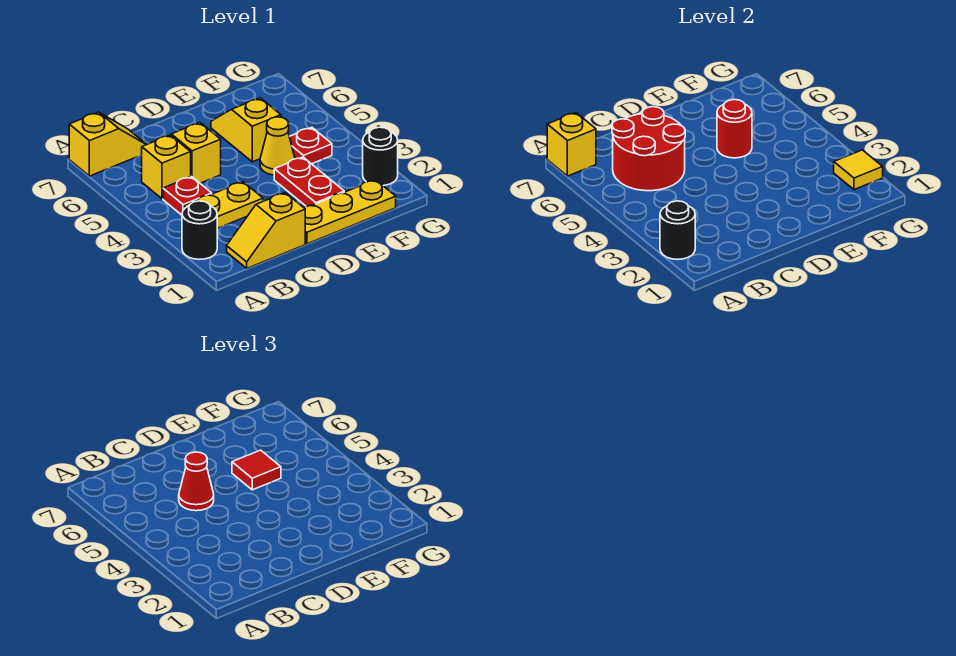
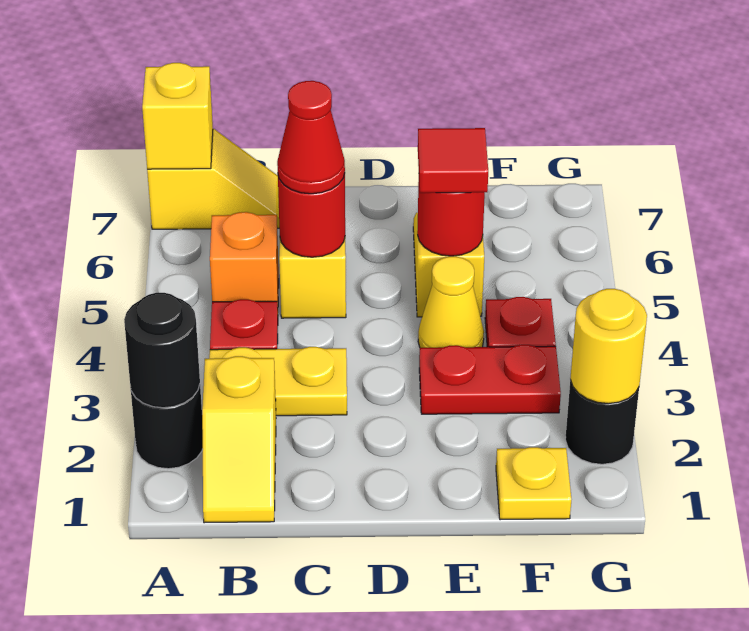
yellow 1x2 slope [227,193,305,268] -> yellow 1x2 slope turned to [202,356,276,523]
yellow 1x1 brick [142,135,191,199] -> orange 1x1 brick [210,212,279,308]
red 2x2 round brick [612,107,685,191] -> red 1x1 round brick [278,174,345,257]
yellow 1x3 plate [304,180,396,244] -> yellow 1x1 plate [496,447,571,520]
red 1x2 plate [274,157,344,206] -> red 1x2 plate turned to [419,345,561,414]
yellow 1x1 tile [834,150,883,190] -> yellow 1x1 round brick [570,289,647,404]

